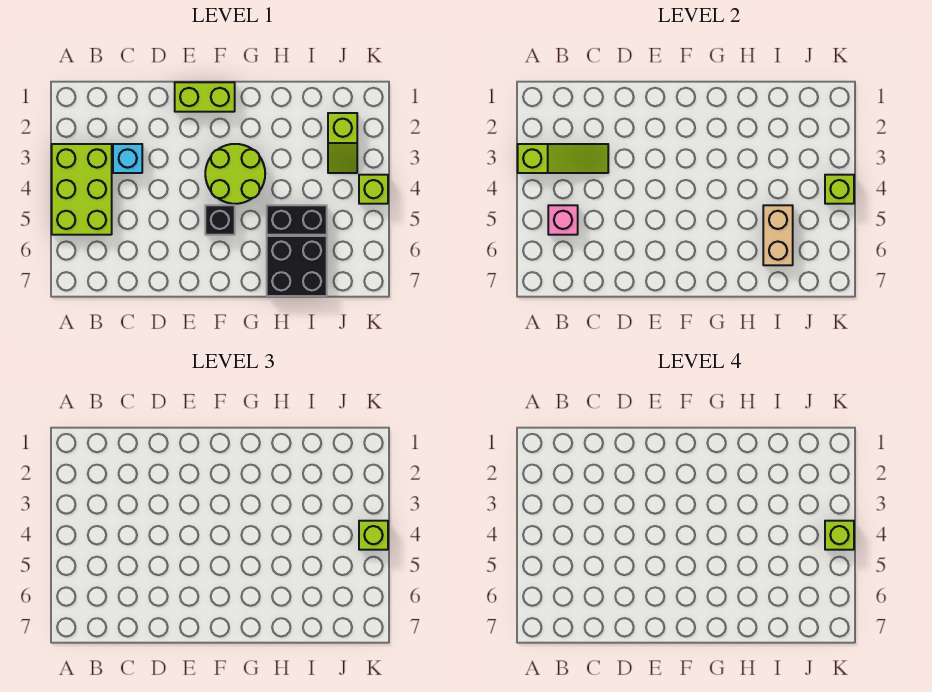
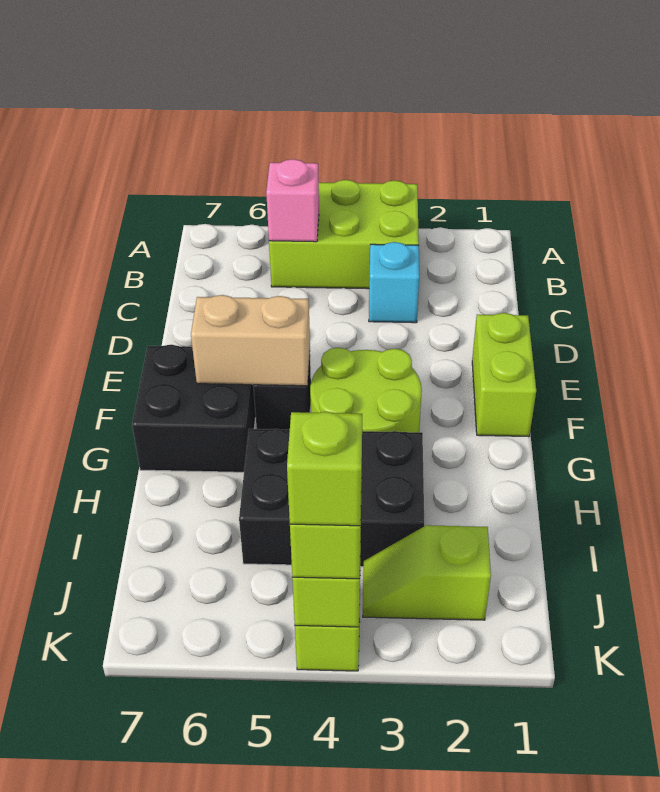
lime 1x3 slope [518,144,608,173] -> none
black 1x2 brick [267,205,327,235] -> black 2x3 brick [239,429,424,567]
black 2x2 brick [267,236,327,296] -> black 2x2 brick moved to [132,345,256,472]
tan 1x2 brick [763,205,793,265] -> tan 1x2 brick moved to [191,295,310,386]

